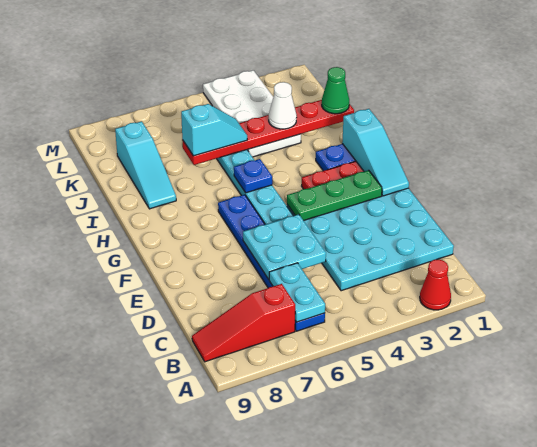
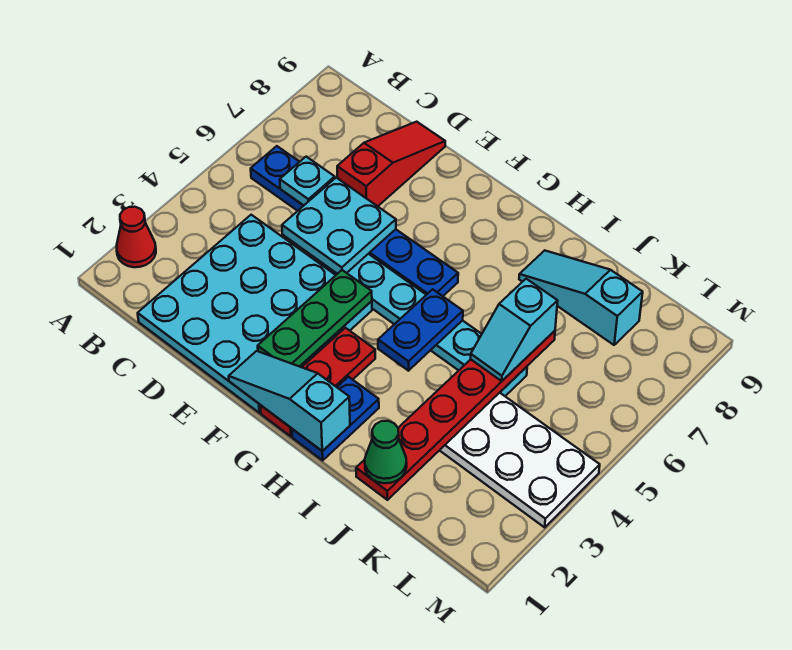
cyan 1x2 plate [269,263,325,322] -> cyan 1x1 plate [280,157,335,206]
red 1x3 slope [192,284,295,362] -> red 1x3 slope moved to [337,122,445,206]
blue 1x1 plate [234,159,272,193] -> blue 1x2 plate [378,289,463,371]
white 1x1 cone [269,82,297,129] -> none

